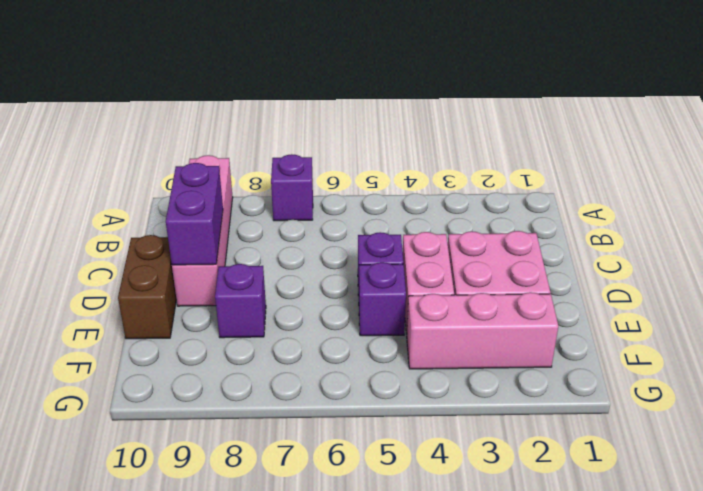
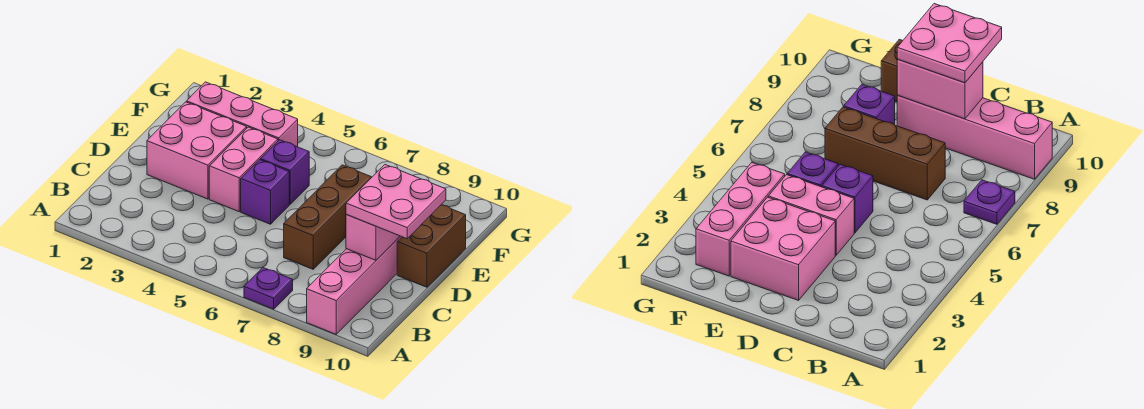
purple 1x1 brick [271,154,313,221] -> purple 1x1 plate [244,268,293,309]
none -> brown 1x3 brick [284,165,371,269]
purple 1x2 brick [166,163,223,265] -> pink 1x2 brick [346,215,400,260]
none -> pink 2x2 plate [346,165,446,239]

